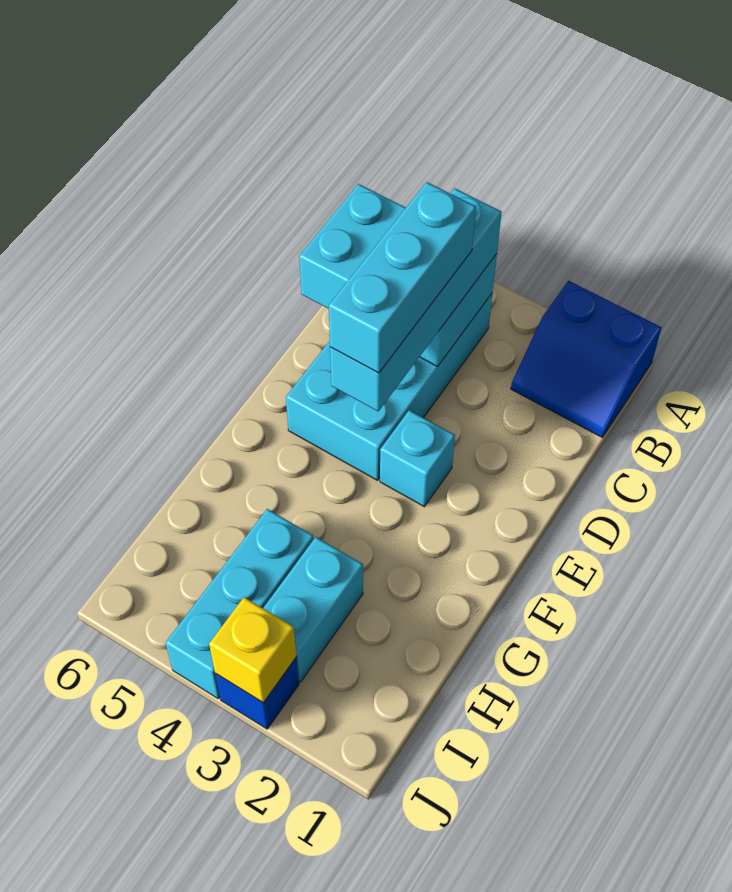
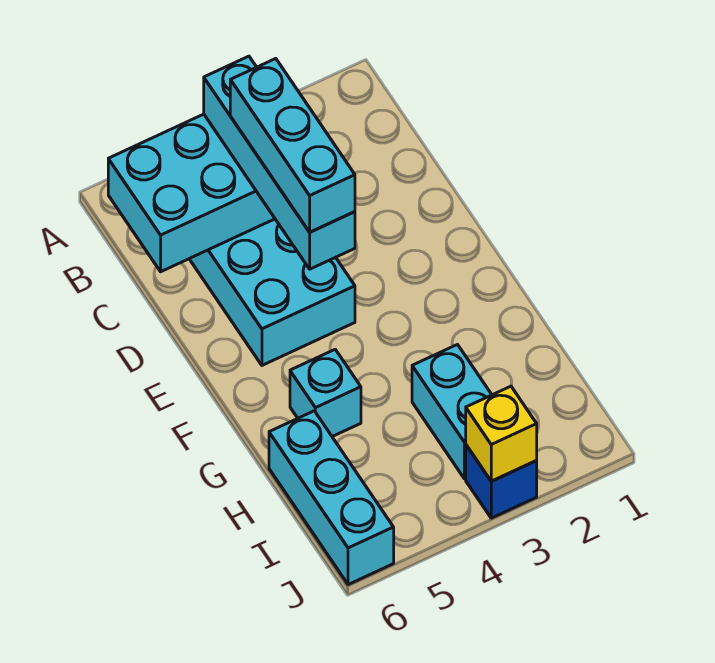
blue 2x2 slope [511,281,662,438] -> none
cyan 1x1 brick [380,410,455,507] -> cyan 1x1 brick moved to [290,350,361,437]
cyan 1x3 brick [166,509,314,698] -> cyan 1x3 brick moved to [269,411,394,585]

